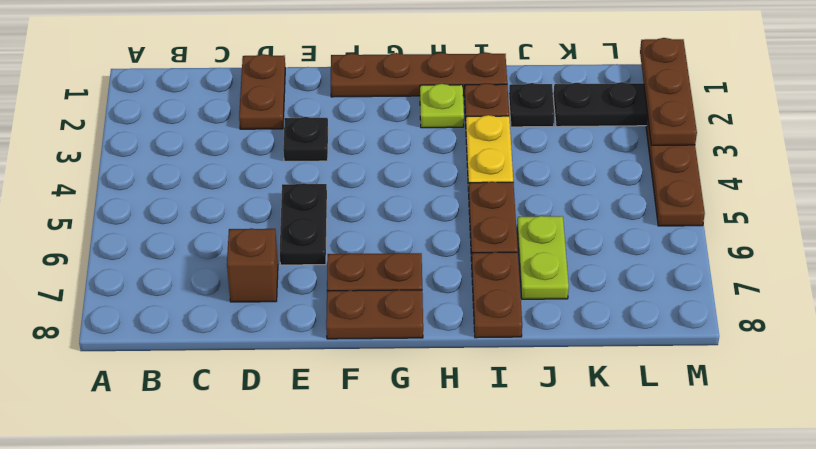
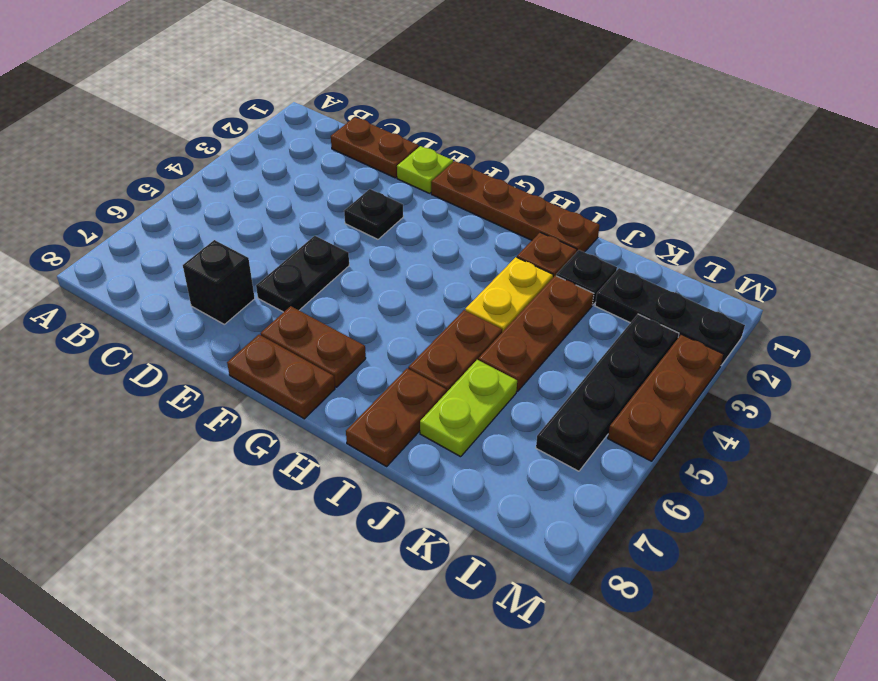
brown 1x2 plate [239,54,285,129] -> brown 1x2 plate turned to [331,117,419,178]
brown 1x1 brick [227,228,278,302] -> black 1x1 brick [183,240,255,324]
lime 1x1 plate [420,84,464,128] -> lime 1x1 plate moved to [397,146,453,193]
none -> black 1x4 plate [536,314,679,471]
brown 1x3 plate [640,38,697,145] -> brown 1x3 plate moved to [478,276,594,392]

